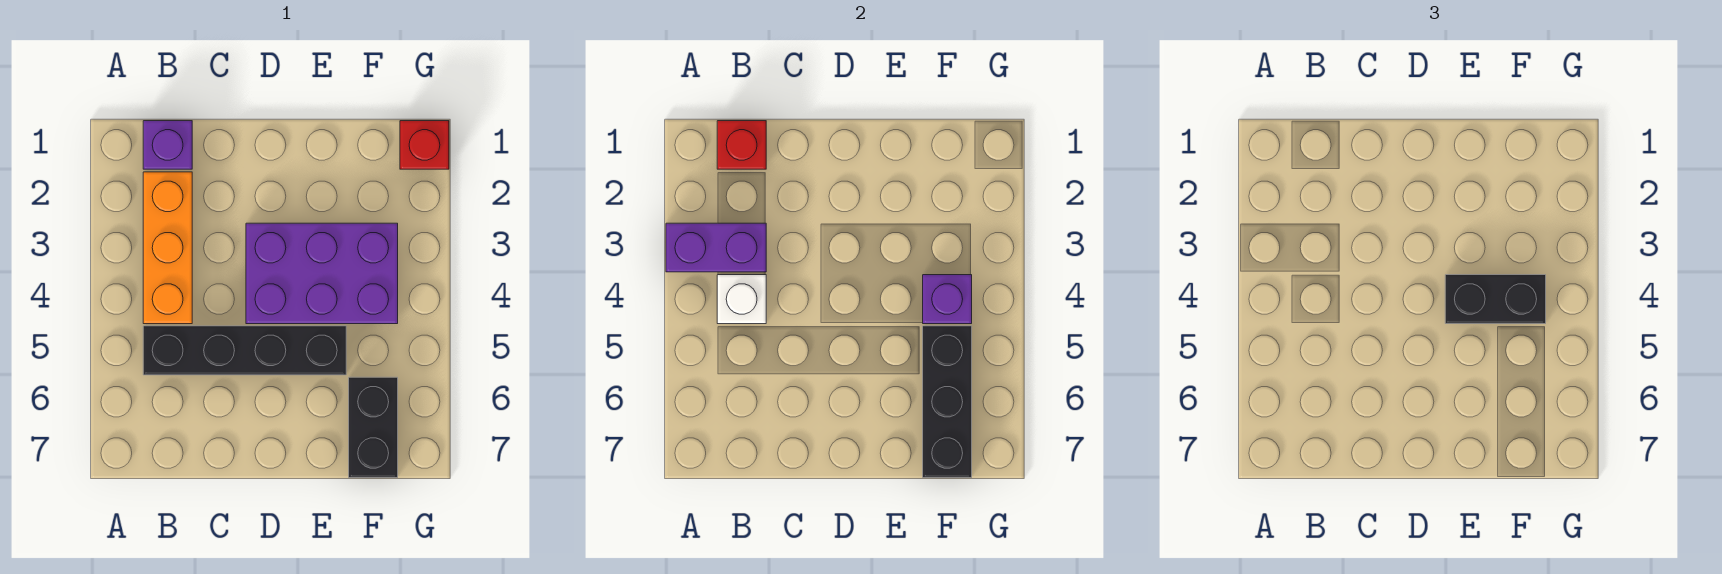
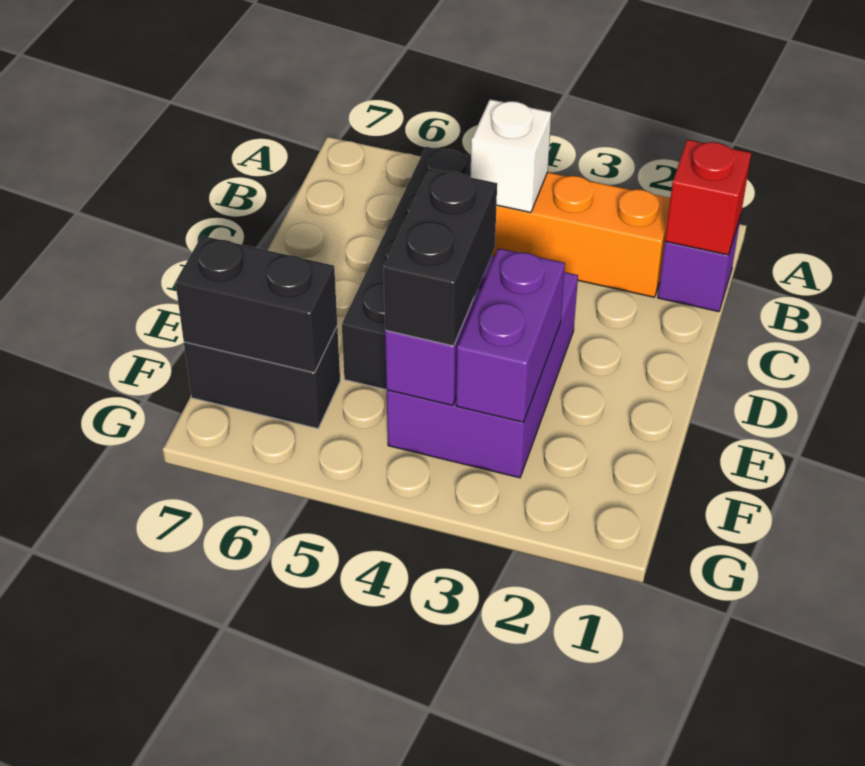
purple 1x2 brick [666,223,766,272] -> purple 1x2 brick moved to [456,248,565,422]
black 1x3 brick [923,326,972,478] -> black 1x2 brick [175,236,337,373]
red 1x1 brick [400,121,449,169] -> none

